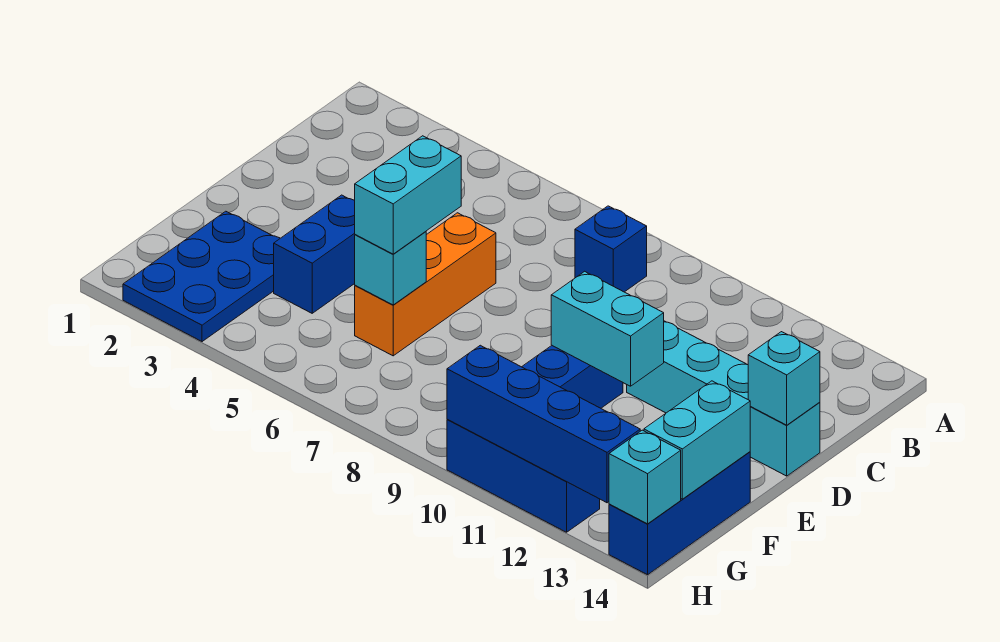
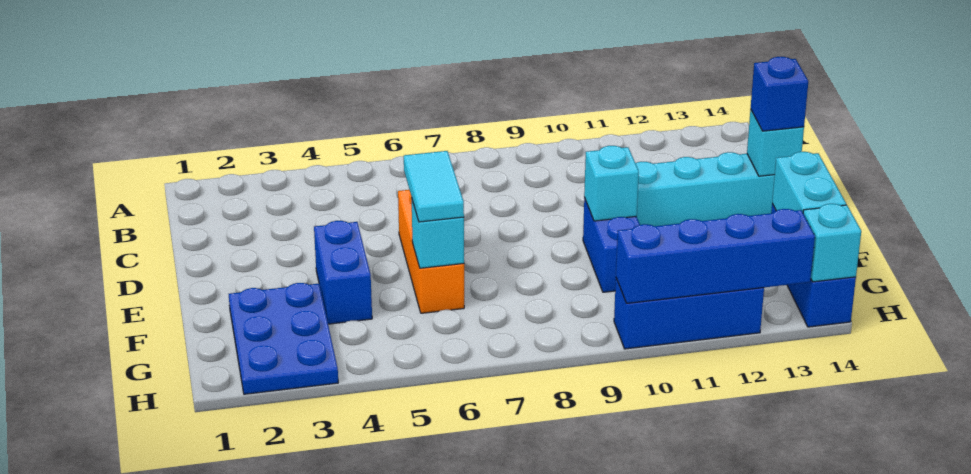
blue 1x1 brick [575,206,647,292] -> blue 1x1 brick moved to [751,57,808,131]
cyan 1x2 brick [355,136,461,254] -> cyan 1x2 tile [404,151,464,222]
cyan 1x2 brick [551,271,664,386] -> cyan 1x1 brick [584,146,639,221]

